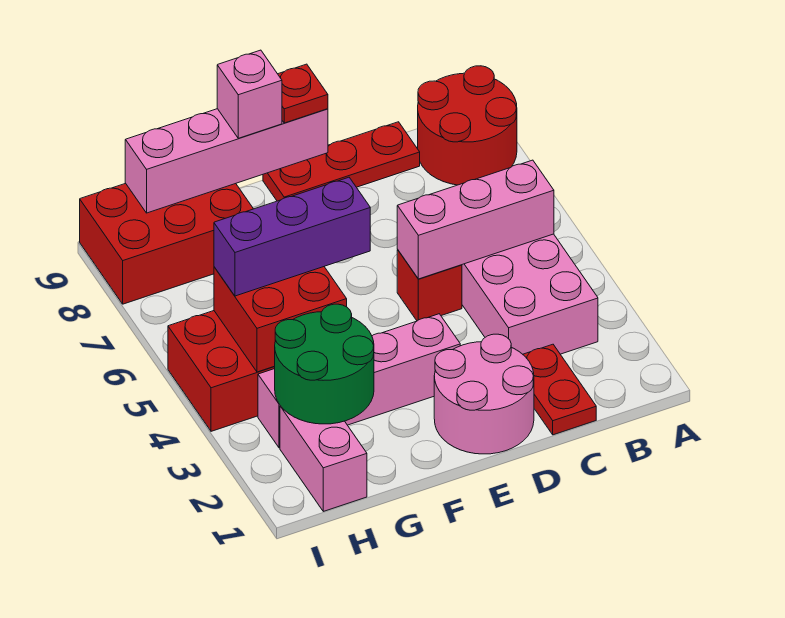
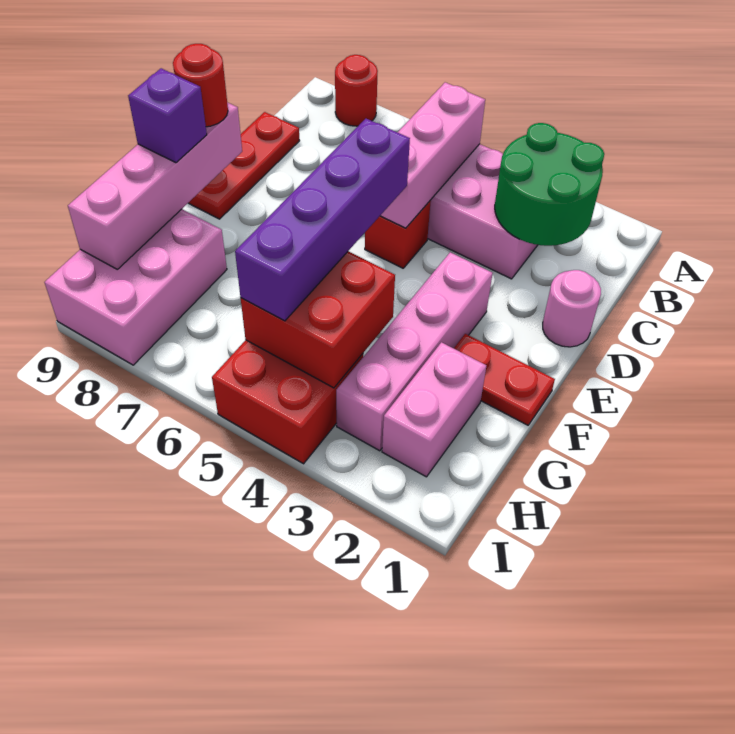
red 2x2 round brick [418,66,517,185] -> red 1x1 round brick [335,55,378,126]
red 1x2 plate [523,344,596,435] -> red 1x2 plate moved to [454,334,555,425]
pink 2x2 round brick [434,334,534,454] -> pink 1x1 round brick [543,270,601,347]
red 1x1 plate [278,64,328,123] -> red 1x1 round brick [173,44,228,127]
purple 1x3 brick [214,177,370,296] -> purple 1x4 brick [235,119,410,321]
pink 1x1 brick [217,50,282,138] -> purple 1x1 brick [128,68,207,163]
green 2x2 round brick [275,304,374,424] -> green 2x2 round brick moved to [495,123,604,246]
red 2x3 brick [80,183,253,304] -> pink 2x3 brick [44,209,227,365]
pink 1x2 brick [280,406,367,511] -> pink 1x2 brick turned to [382,342,486,477]

